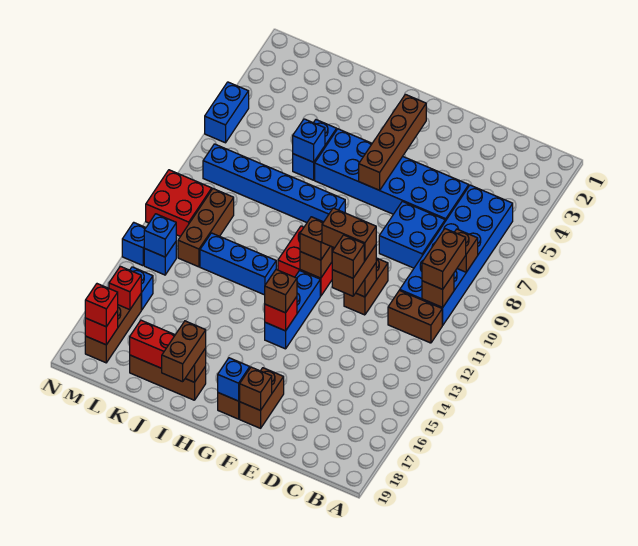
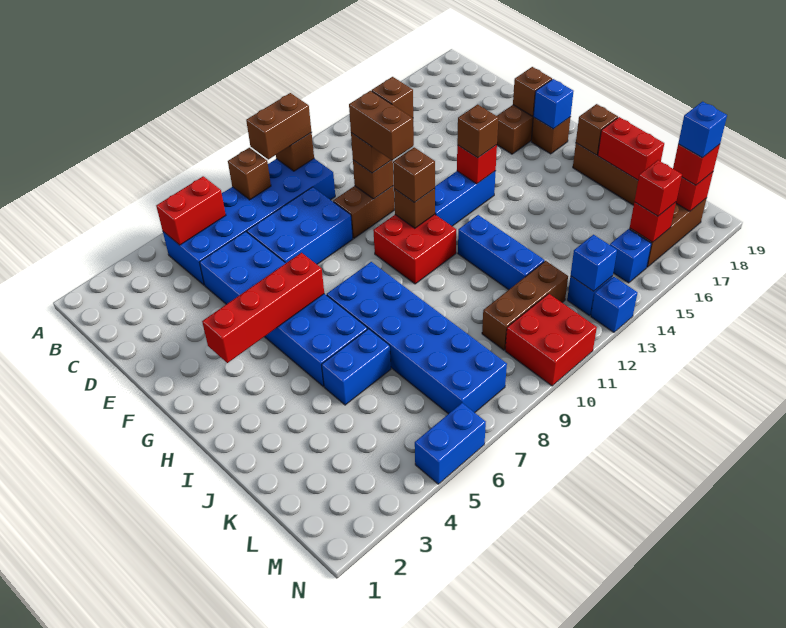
none -> red 1x2 brick [156,176,226,245]
brown 1x2 brick [388,290,443,343] -> none
blue 2x2 brick [379,201,445,268] -> blue 2x3 brick [247,187,353,264]
brown 1x4 brick [359,94,426,190] -> red 1x4 brick [202,253,324,363]
blue 1x6 brick [203,144,345,223] -> blue 2x6 brick [327,262,507,414]
brown 1x2 brick [161,321,206,382] -> none
blue 1x1 brick [293,119,325,162] -> blue 1x1 brick moved to [678,102,727,158]
none -> red 1x1 brick [634,160,682,216]

